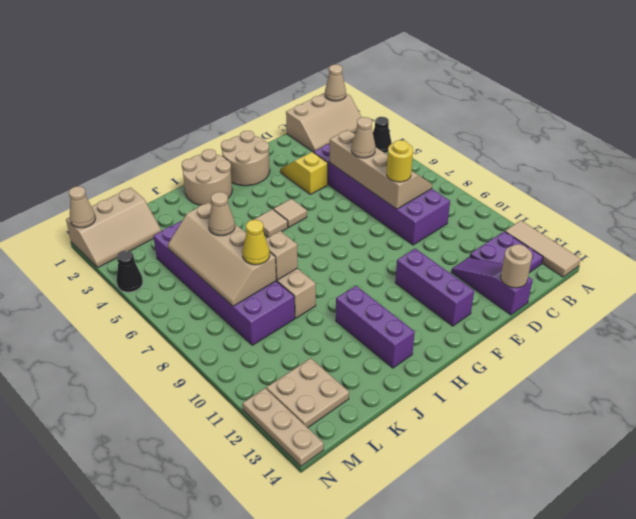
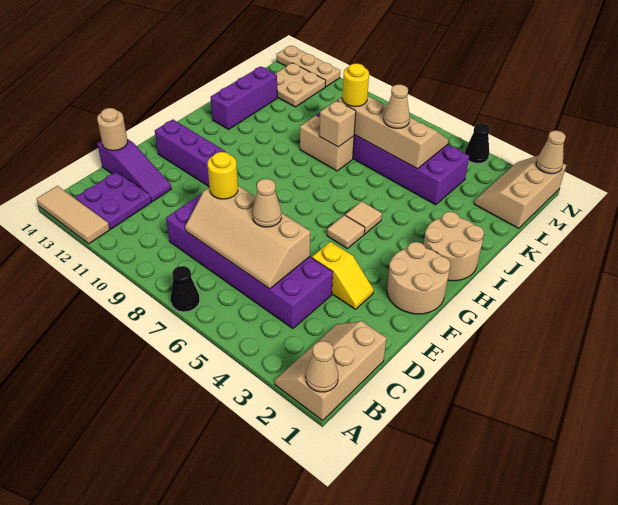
black 1x1 cone [373,117,392,153] -> black 1x1 cone moved to [171,266,200,312]
purple 1x3 brick [336,286,415,368] -> purple 1x3 brick turned to [211,66,277,129]
yellow 1x1 cone [242,220,270,265] -> yellow 1x1 round brick [342,63,369,107]

